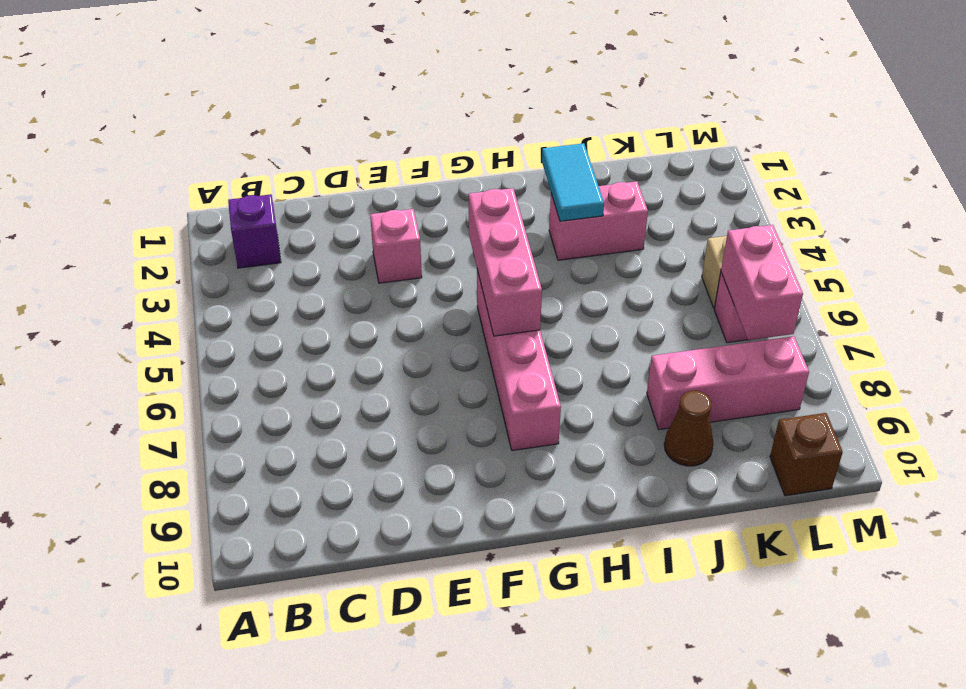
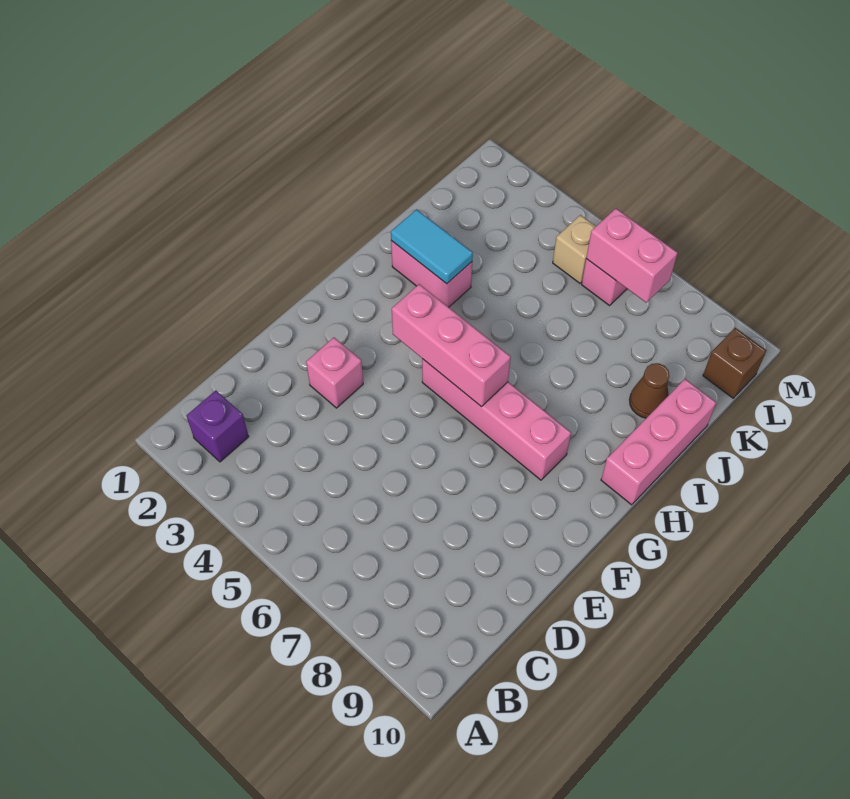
pink 1x2 brick [549,181,648,260] -> pink 1x2 brick turned to [391,241,472,307]
pink 1x3 brick [647,336,809,430] -> pink 1x3 brick moved to [601,379,716,505]

